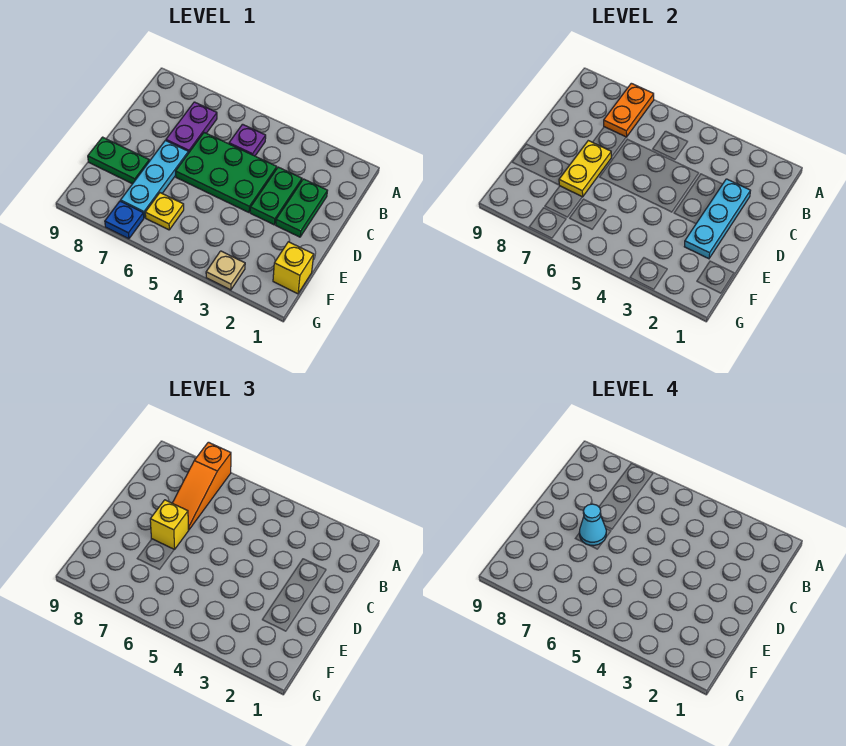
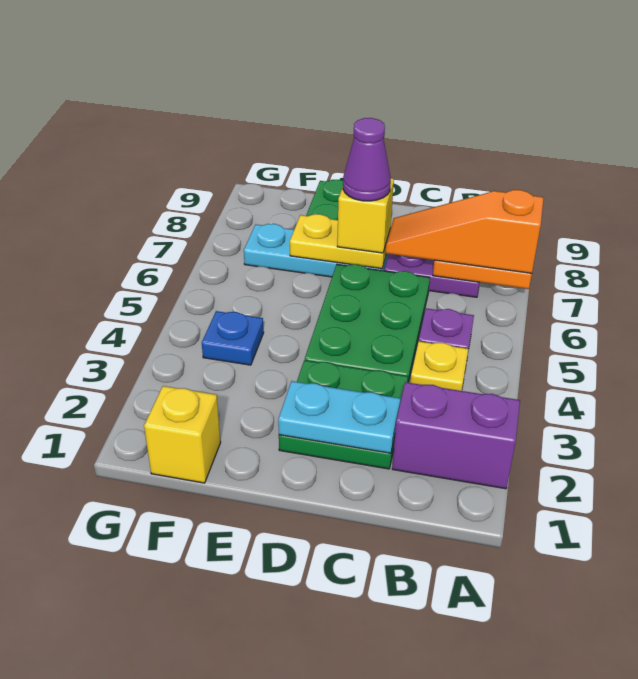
none -> purple 1x2 brick [392,382,520,489]
cyan 1x3 plate [684,179,750,259] -> cyan 1x2 plate [278,381,401,453]
cyan 1x1 cone [579,504,606,545] -> purple 1x1 cone [343,118,391,201]
yellow 1x1 plate [145,193,184,230] -> yellow 1x1 plate moved to [410,341,468,391]
tan 1x1 plate [206,251,245,290] -> none
blue 1x1 plate [105,201,144,239] -> blue 1x1 plate moved to [202,311,264,365]

